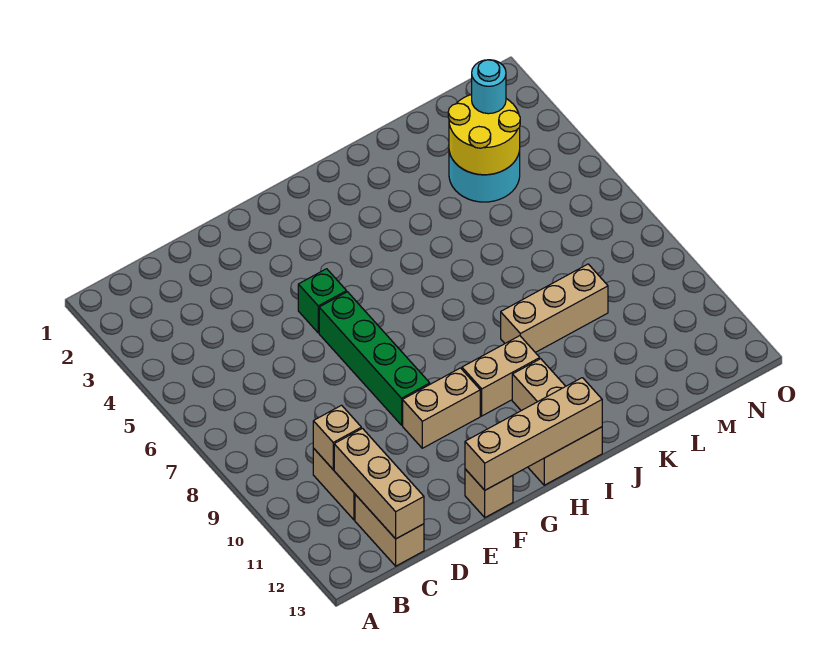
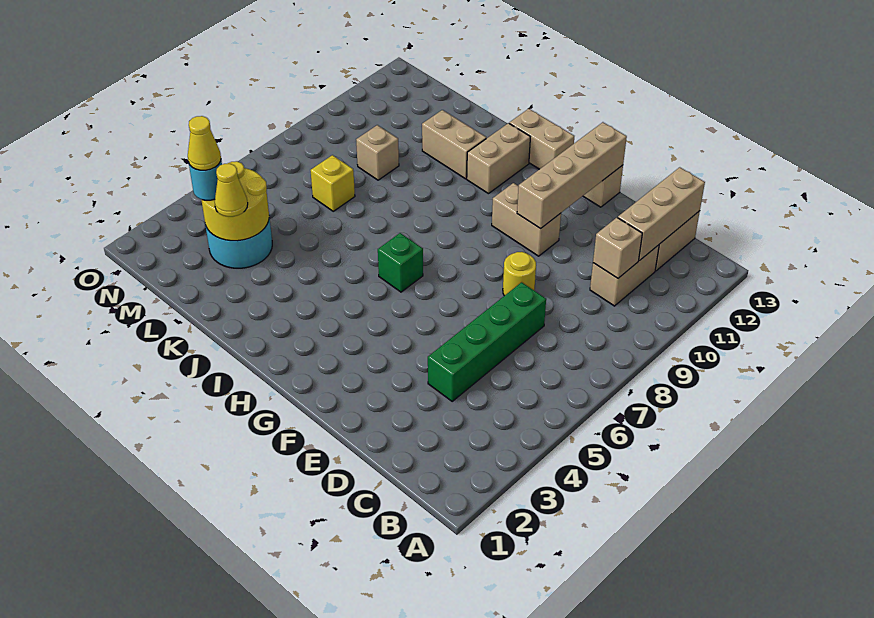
none -> yellow 1x1 round brick [503,252,536,296]
green 1x1 brick [298,269,347,333] -> green 1x1 brick moved to [378,233,423,292]
green 1x4 brick [319,292,430,425] -> green 1x4 brick moved to [428,282,546,401]
tan 1x4 brick [465,378,602,490] -> tan 1x4 brick turned to [517,122,627,229]
tan 1x2 brick [462,336,540,416] -> tan 1x2 brick moved to [422,110,486,179]
tan 1x3 brick [501,264,608,353] -> tan 1x1 brick [356,125,399,180]
none -> yellow 1x1 cone [215,164,248,217]
none -> yellow 1x1 brick [311,155,355,211]
none -> yellow 1x1 cone [188,116,221,170]

